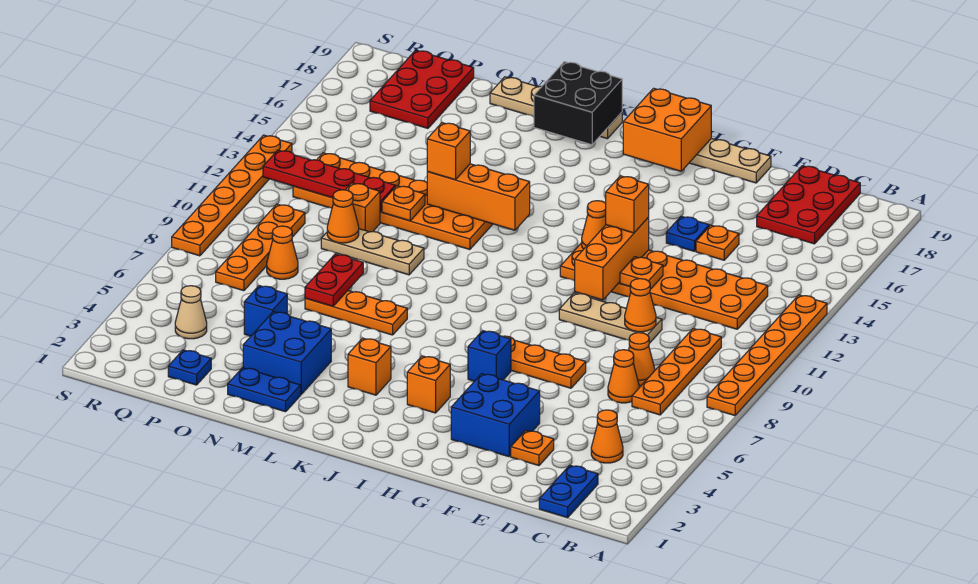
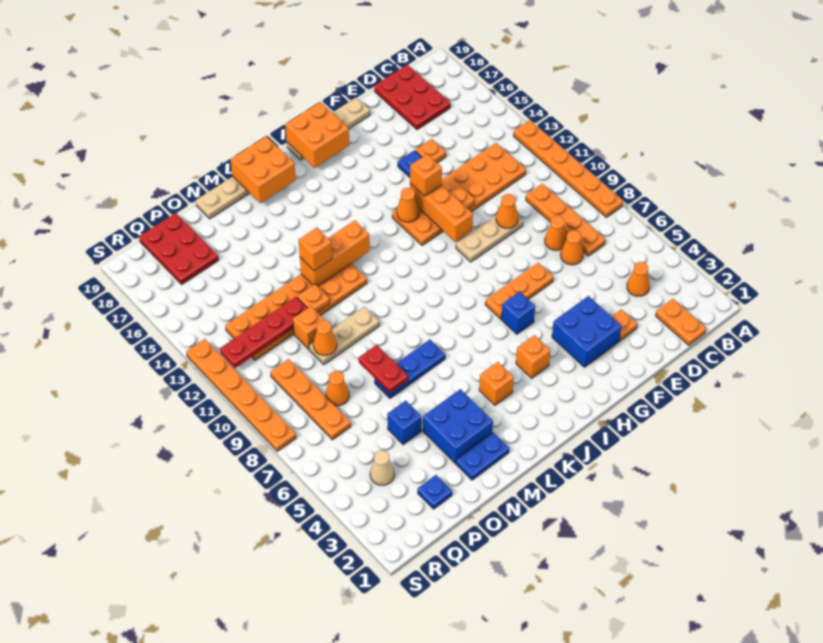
blue 1x2 plate [539,465,598,518] -> orange 1x2 plate [656,299,706,345]
black 2x2 brick [534,62,622,145] -> orange 2x2 brick [230,136,296,203]
orange 1x3 plate [305,291,407,335] -> blue 1x3 plate [375,340,445,398]

